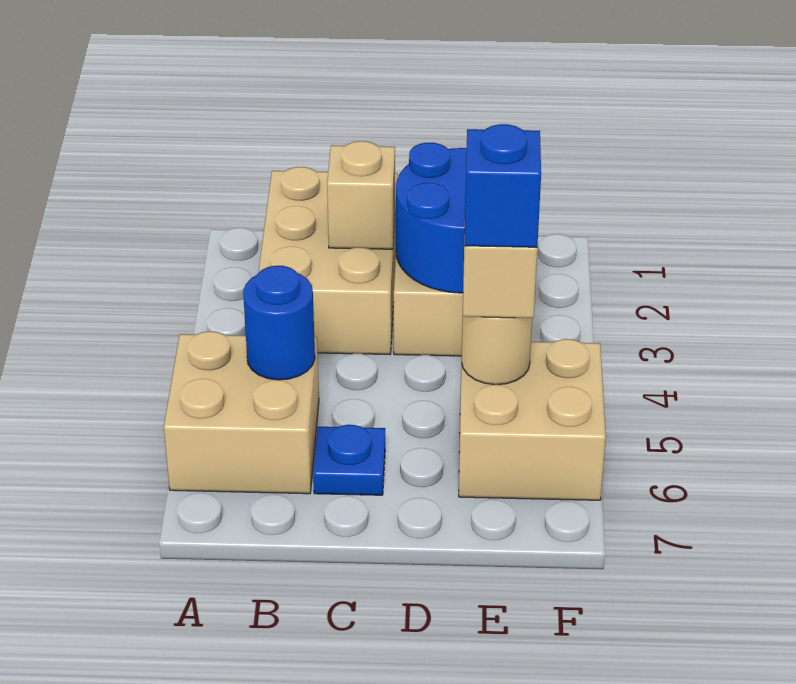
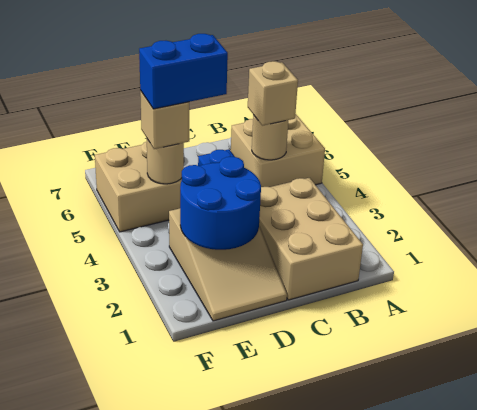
blue 1x1 round brick [243,266,315,380] -> tan 1x1 round brick [252,115,288,160]
tan 1x1 brick [327,141,395,249] -> tan 1x1 brick moved to [248,61,298,126]
blue 1x1 brick [465,124,541,247] -> blue 1x2 brick [139,34,228,109]

